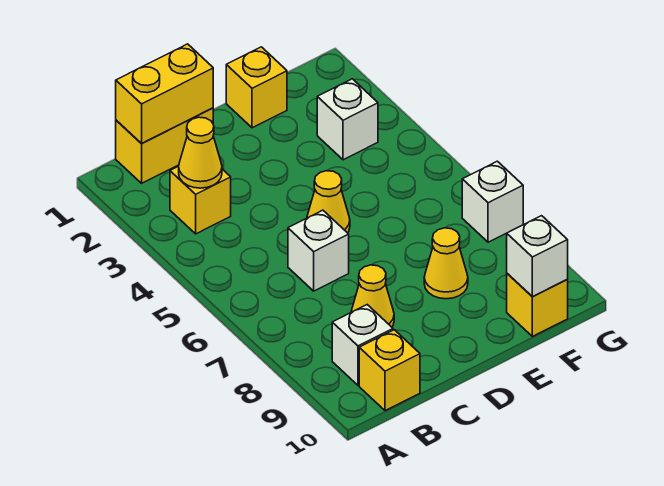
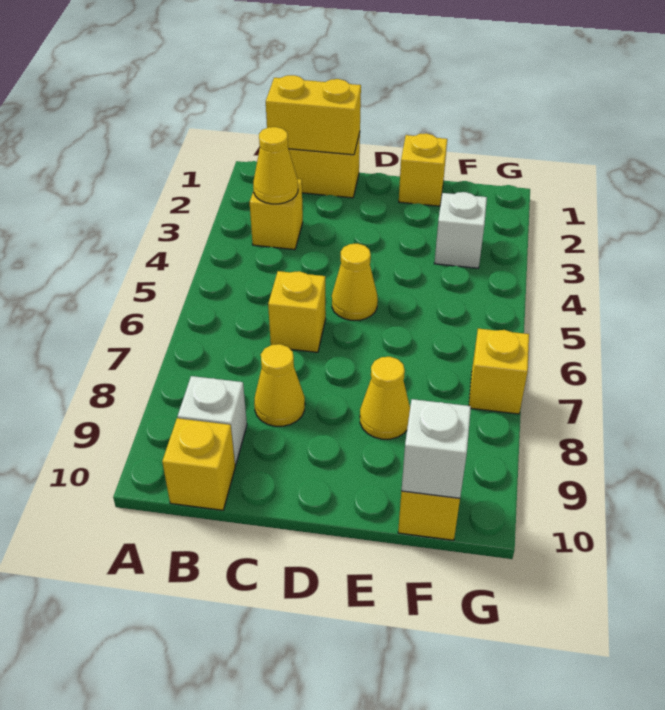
white 1x1 brick [288,210,349,291] -> yellow 1x1 brick [268,271,326,352]
white 1x1 brick [462,161,523,242] -> yellow 1x1 brick [469,329,529,414]

